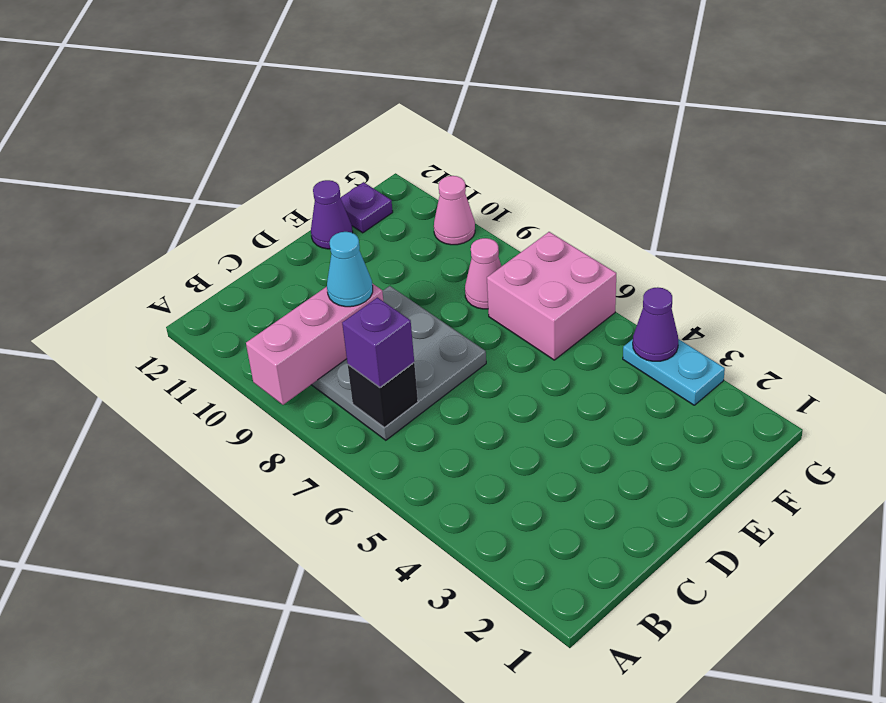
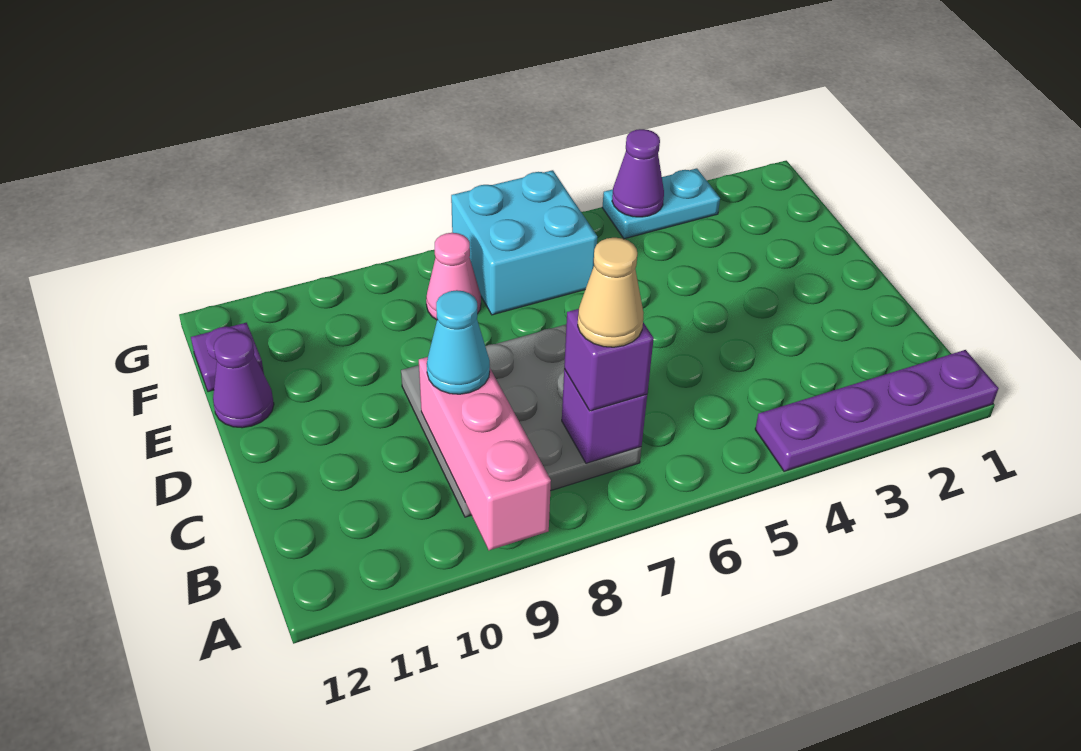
none -> purple 1x4 plate [755,350,999,471]
black 1x1 brick [348,363,418,427] -> purple 1x1 brick [562,369,647,463]
none -> tan 1x1 cone [578,238,644,347]
pink 2x2 brick [487,232,616,360] -> cyan 2x2 brick [451,170,597,315]
pink 1x1 cone [434,176,475,245] -> none

